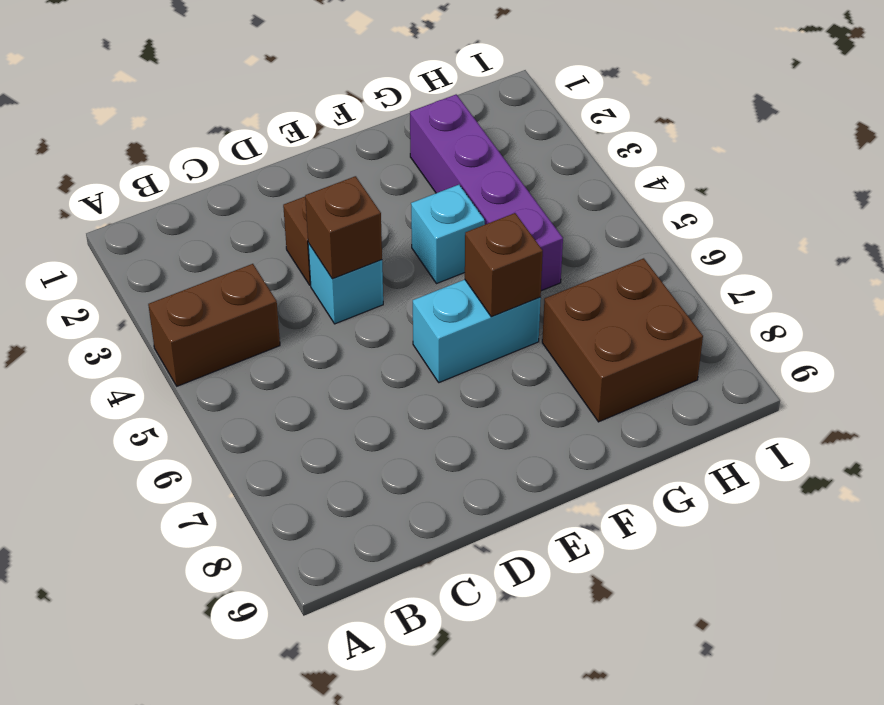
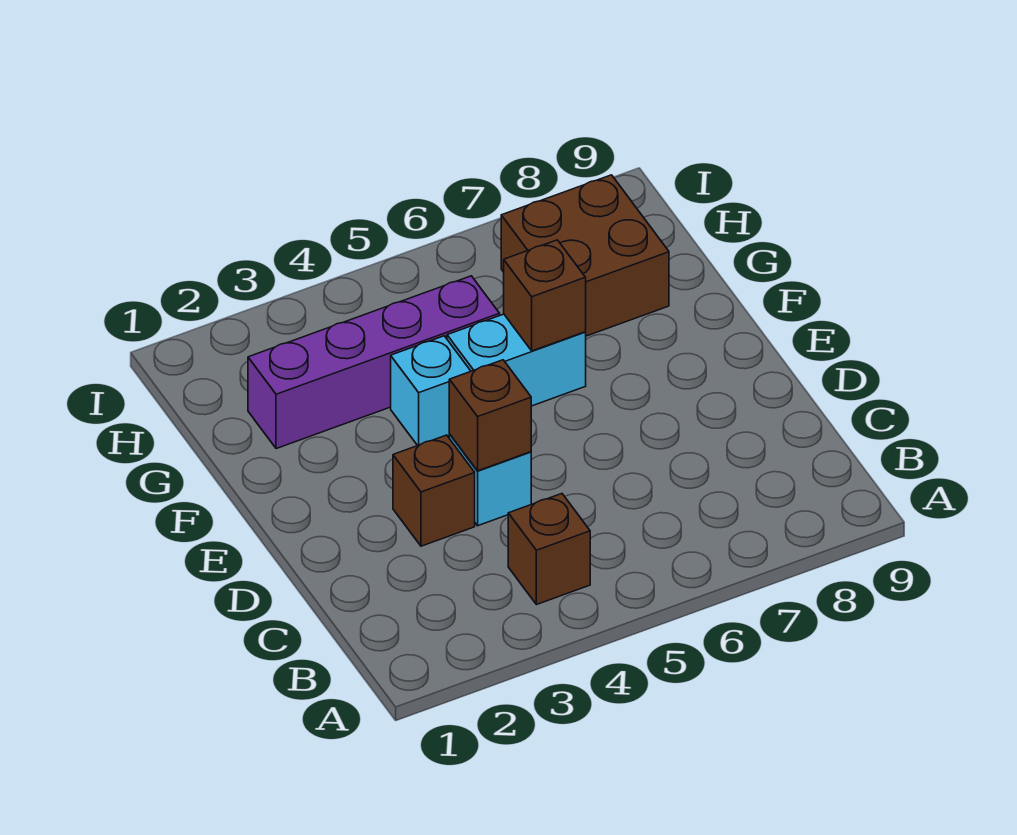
brown 1x2 brick [148,264,280,386] -> brown 1x1 brick [508,494,590,605]
cyan 1x2 brick [413,280,541,382] -> cyan 1x2 brick turned to [447,314,586,406]

